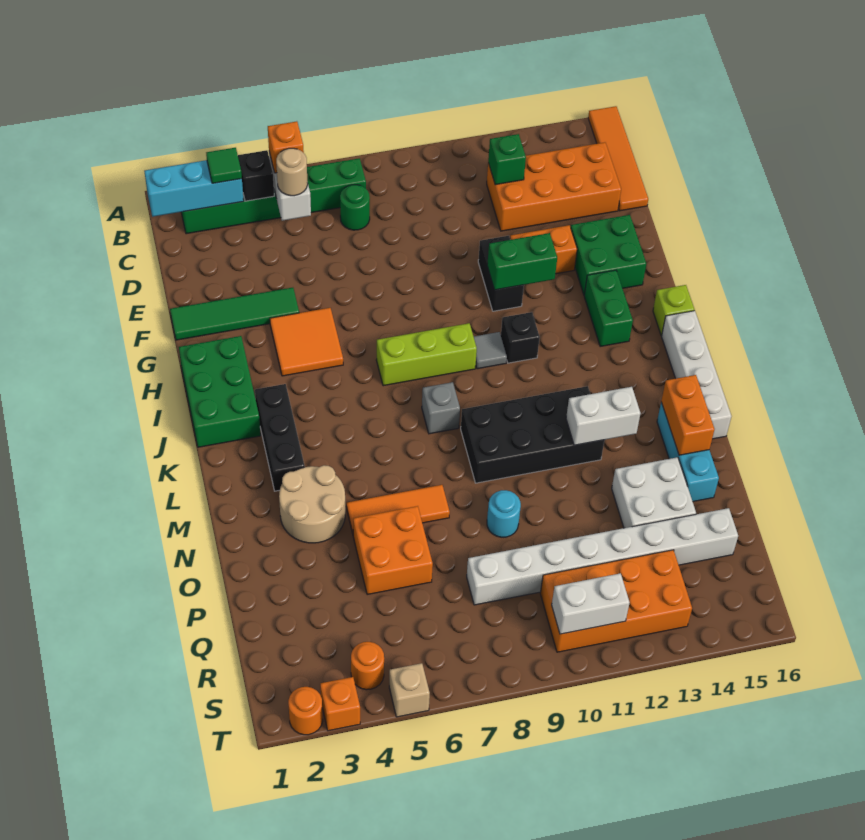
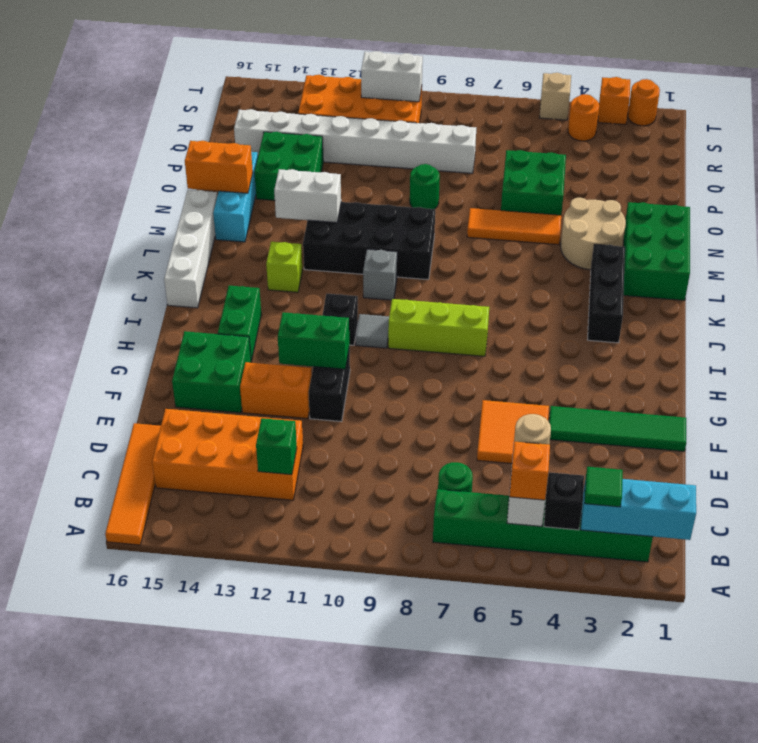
orange 2x2 tile [270,308,343,376] -> orange 2x2 tile moved to [477,400,549,464]
green 2x3 brick [179,336,261,447] -> green 2x3 brick moved to [624,202,690,300]
lime 1x1 brick [653,285,694,336] -> lime 1x1 brick moved to [266,242,302,292]
grey 1x1 brick [422,382,460,434] -> grey 1x1 brick moved to [363,249,397,300]
orange 1x2 brick [661,375,714,455] -> orange 1x2 brick turned to [185,141,253,193]
orange 2x2 brick [353,506,433,595] -> green 2x2 brick [501,150,566,215]
cyan 1x1 round brick [487,490,521,537] -> green 1x1 round brick [410,164,440,209]
white 2x2 brick [612,457,696,528] -> green 2x2 brick [255,132,323,200]

